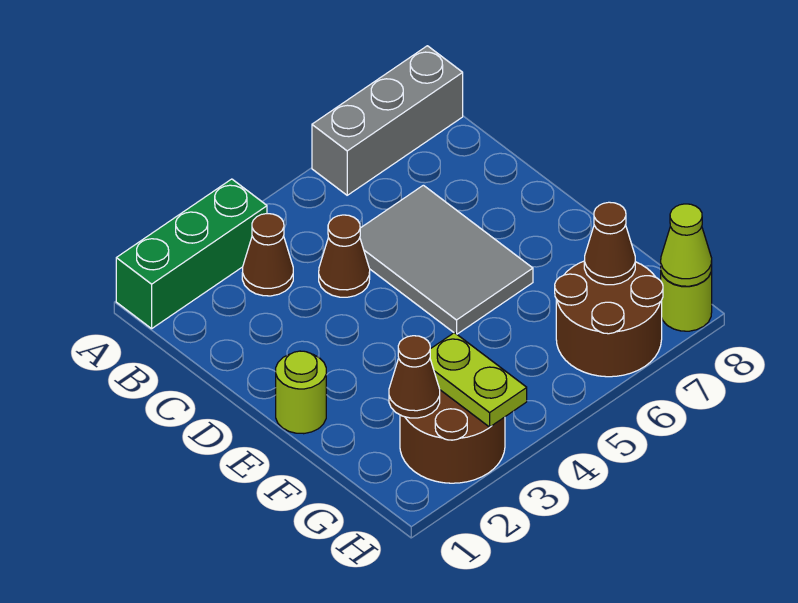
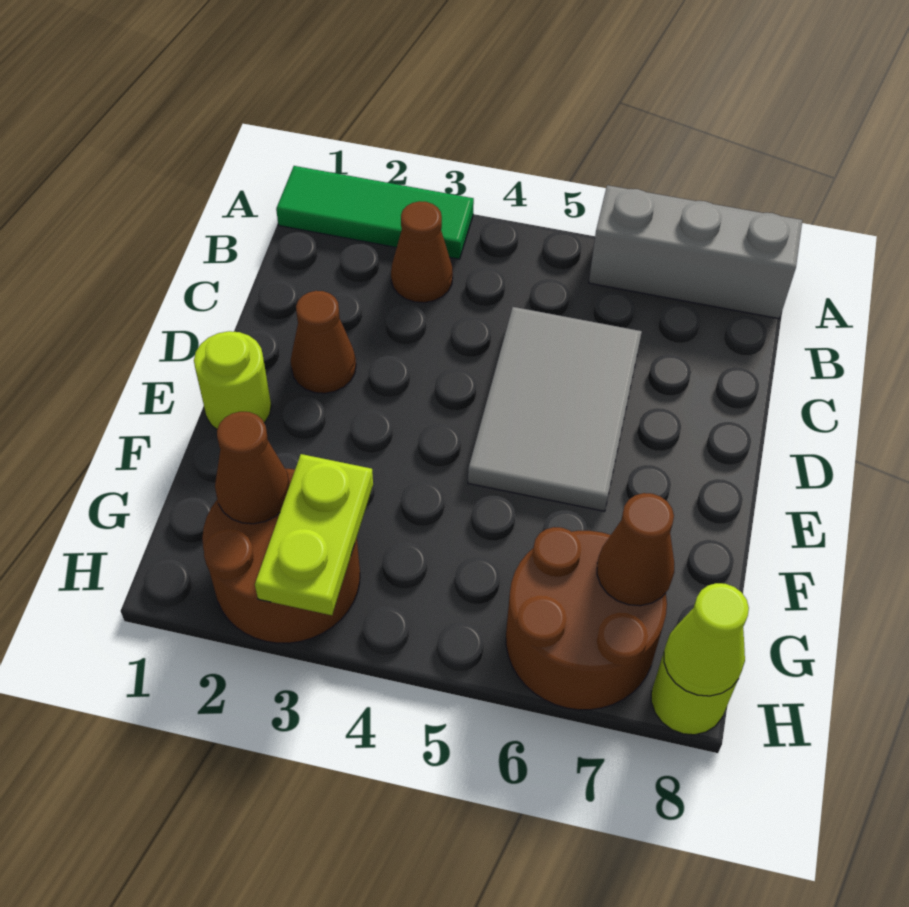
green 1x3 brick [116,179,267,329] -> green 1x3 tile [276,166,474,259]
brown 1x1 cone [319,215,370,297] -> brown 1x1 cone moved to [291,291,356,393]

